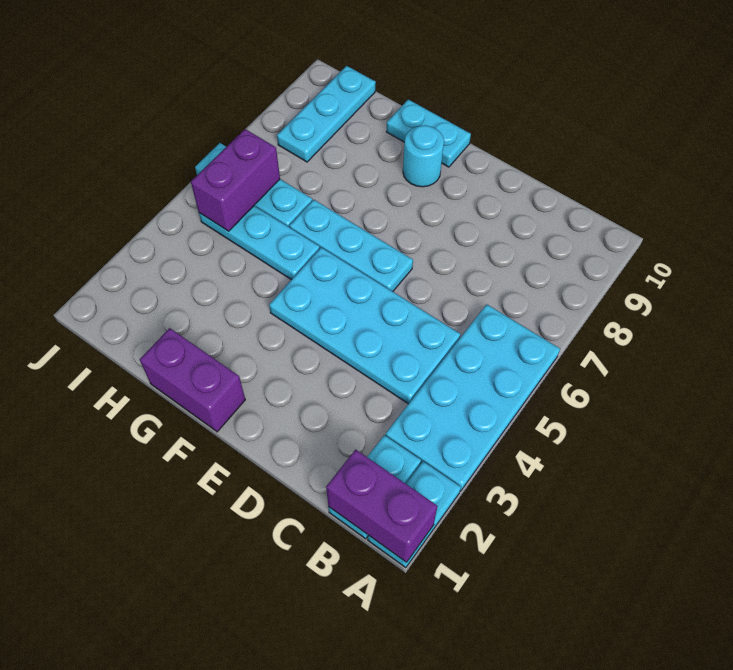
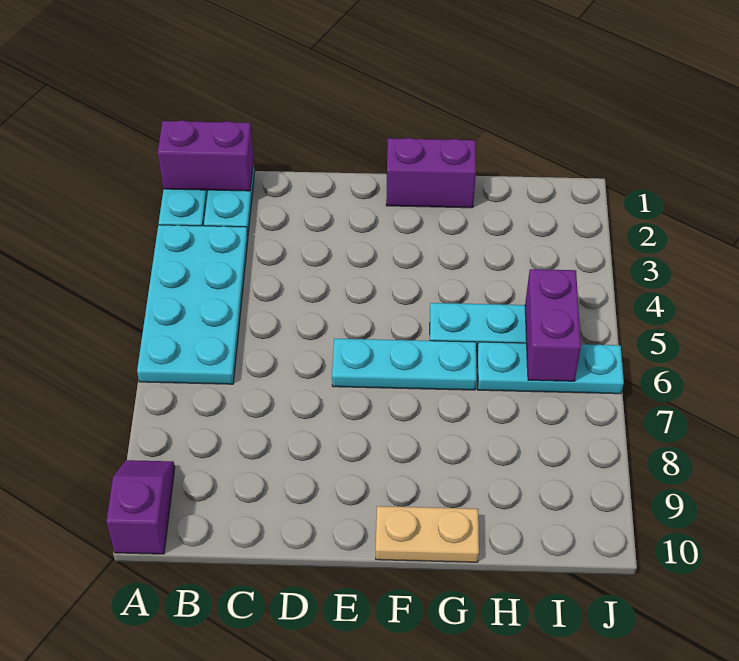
none -> purple 1x2 slope [106,460,175,554]
cyan 2x4 plate [269,247,460,404] -> none
cyan 1x1 round brick [403,125,444,187] -> none
cyan 1x2 plate [386,100,471,167] -> tan 1x2 plate [376,506,479,562]
cyan 1x3 plate [277,66,376,162] -> none

